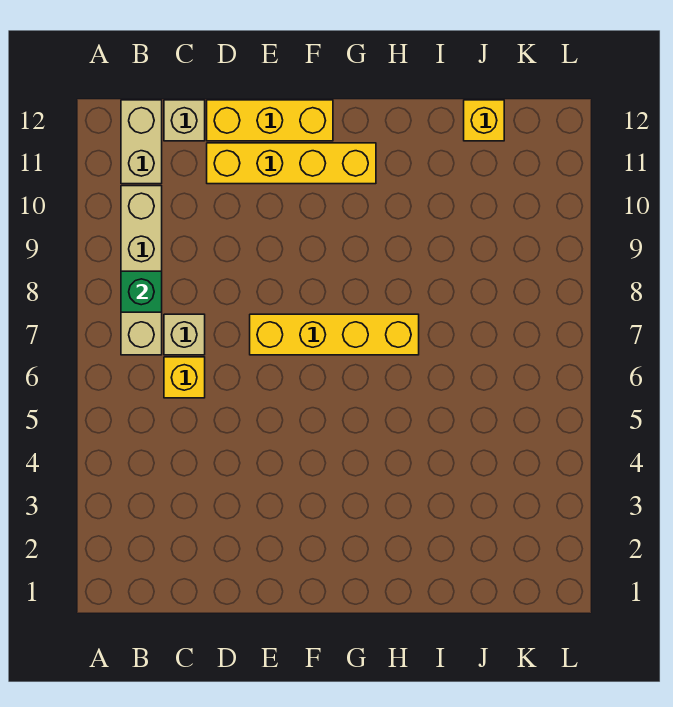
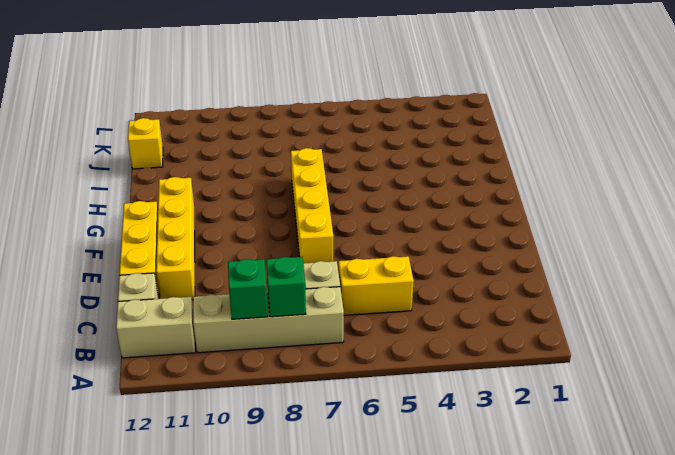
none -> green 1x1 brick [228,259,268,319]
yellow 1x1 brick [164,357,205,398] -> yellow 1x2 brick [339,256,414,315]

